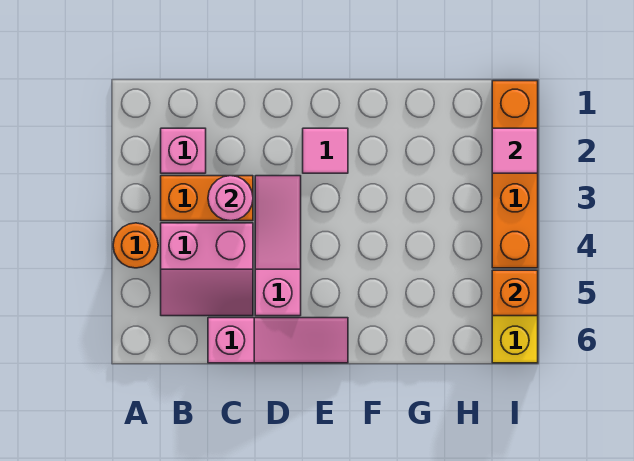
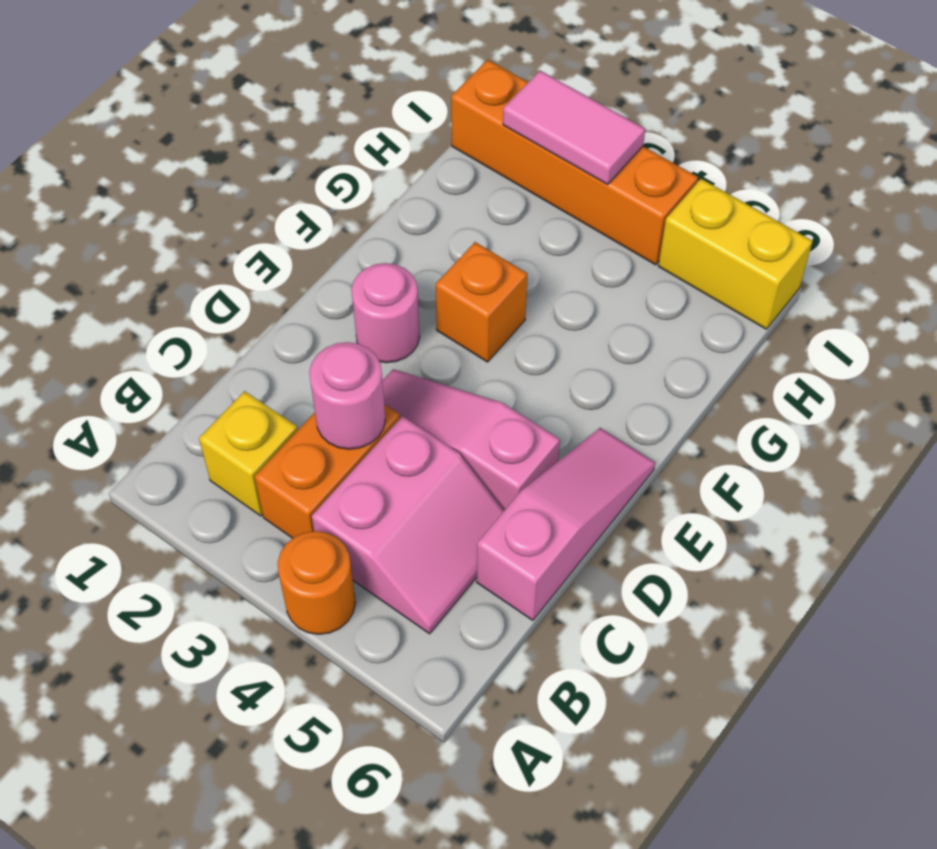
pink 1x1 brick [161,128,206,173] -> yellow 1x1 brick [199,391,298,516]
pink 1x1 tile [303,128,348,173] -> pink 1x1 round brick [352,263,420,363]
pink 1x1 tile [492,128,538,173] -> pink 1x2 tile [503,71,645,184]
orange 1x1 brick [492,270,538,316] -> orange 1x1 brick moved to [436,242,527,362]

